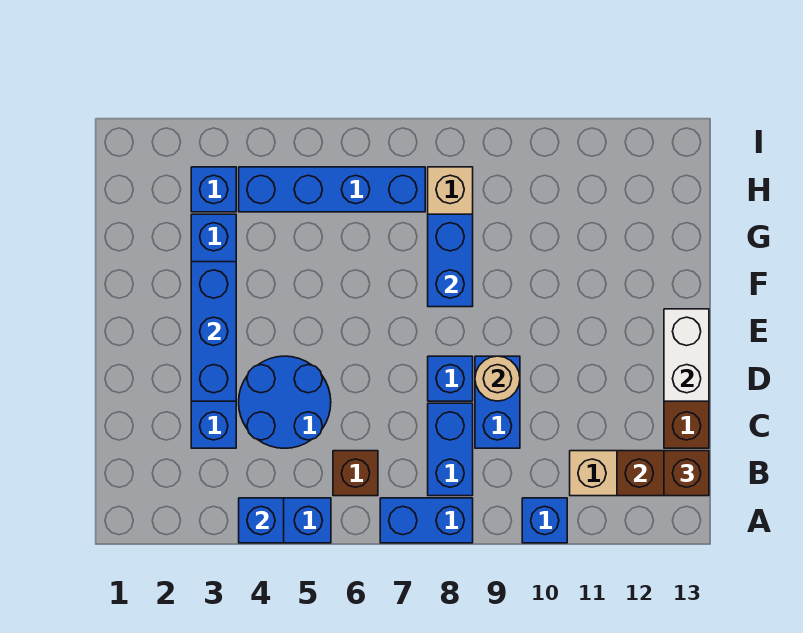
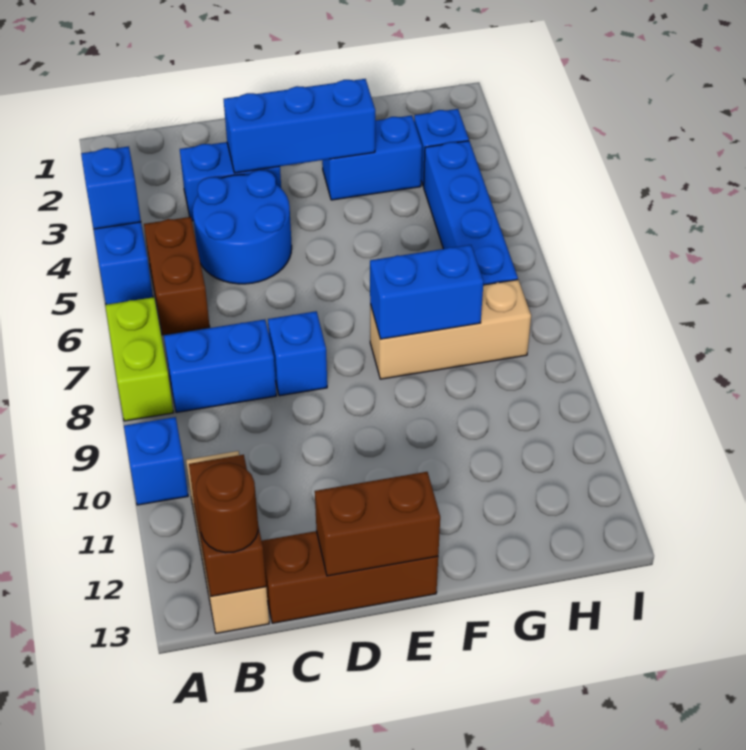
blue 1x2 brick [380,498,473,543] -> lime 1x2 brick [105,297,173,421]
brown 1x1 brick [333,451,378,496] -> brown 1x2 brick [144,217,210,335]
brown 1x1 brick [664,451,709,496] -> brown 1x1 round brick [196,463,258,553]
blue 1x2 brick [475,356,520,448] -> none
tan 1x1 round brick [475,356,520,401] -> none
white 1x2 brick [664,309,709,401] -> brown 1x2 brick [315,472,440,576]

